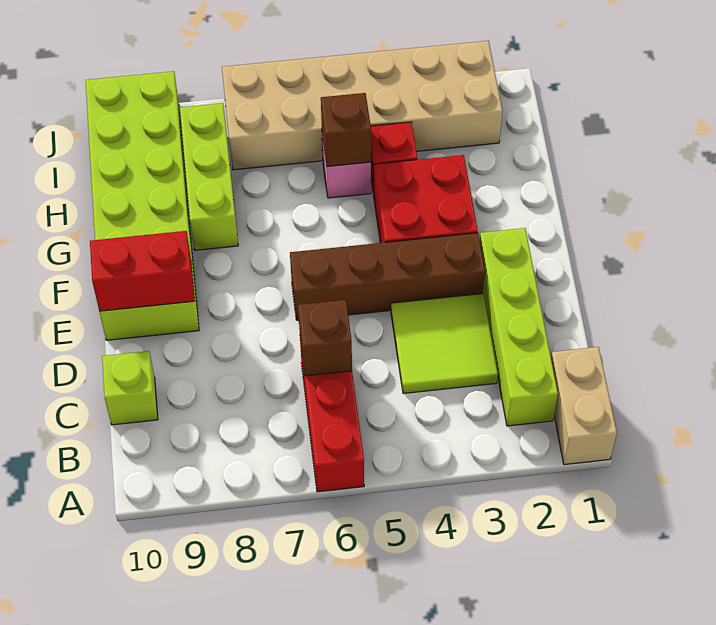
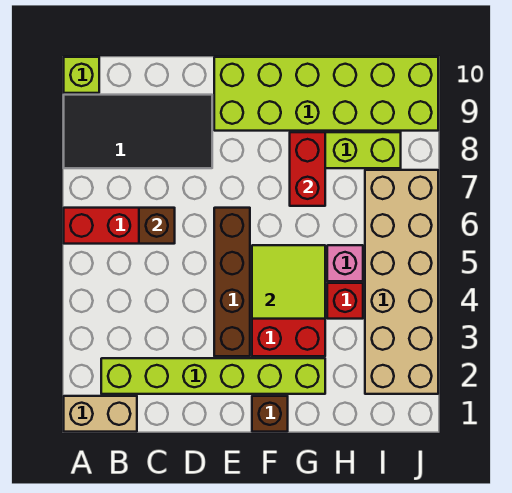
none -> black 2x4 tile [64,95,212,168]
lime 1x4 brick [480,228,558,426] -> lime 1x6 brick [101,358,325,394]
lime 2x2 tile [391,293,498,394] -> lime 2x2 tile moved to [252,245,325,319]
lime 1x1 brick [102,351,158,425] -> lime 1x1 brick moved to [64,57,99,93]
red 1x2 brick [90,231,195,311] -> red 1x2 brick moved to [290,132,325,206]
brown 1x1 brick [321,93,371,167] -> brown 1x1 brick moved to [252,396,288,432]

